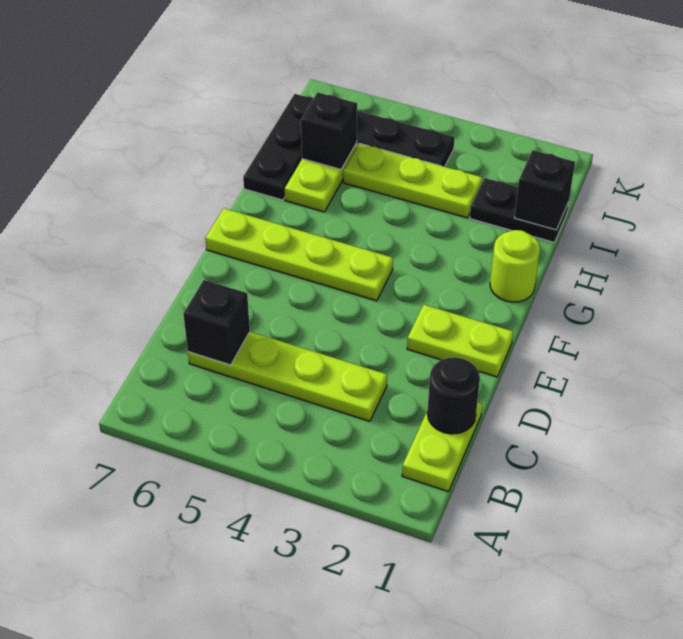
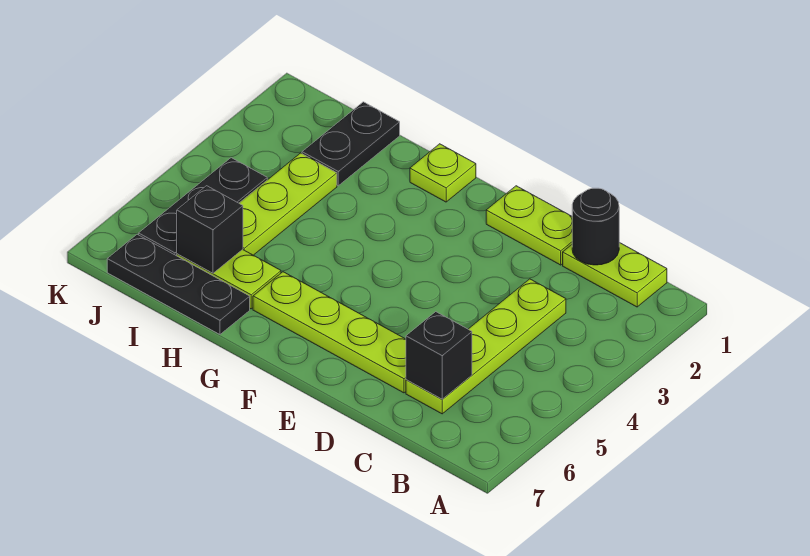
lime 1x2 plate [407,305,513,377] -> lime 1x2 plate turned to [486,186,572,265]
lime 1x4 plate [205,208,393,301] -> lime 1x4 plate turned to [253,272,406,393]
lime 1x1 round brick [490,230,540,302] -> lime 1x1 plate [410,144,476,202]
black 1x1 brick [515,150,575,230] -> none

